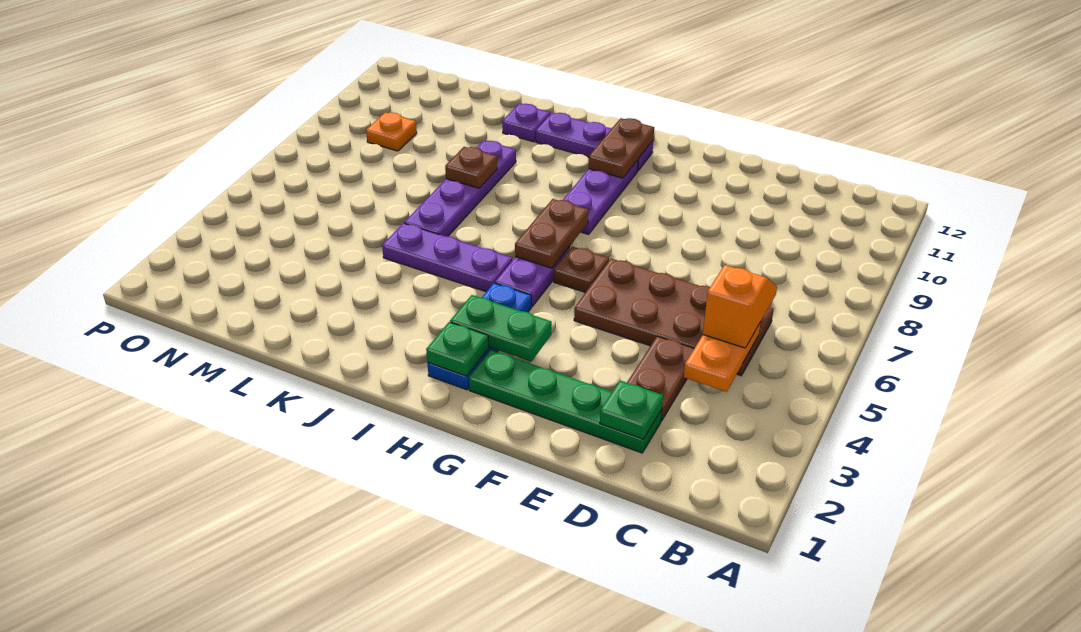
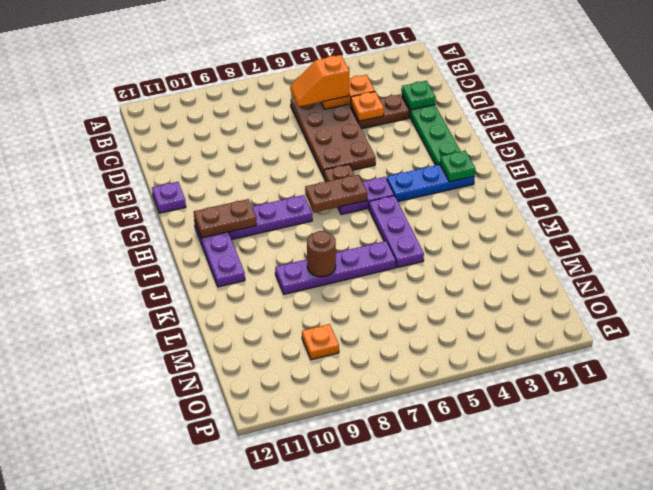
none -> orange 1x1 plate [351,92,384,121]
green 1x2 plate [450,295,552,361] -> none
brown 1x1 plate [445,147,497,188] -> brown 1x1 round brick [307,231,336,277]
purple 1x1 plate [502,104,550,142] -> purple 1x1 plate moved to [152,182,186,213]

